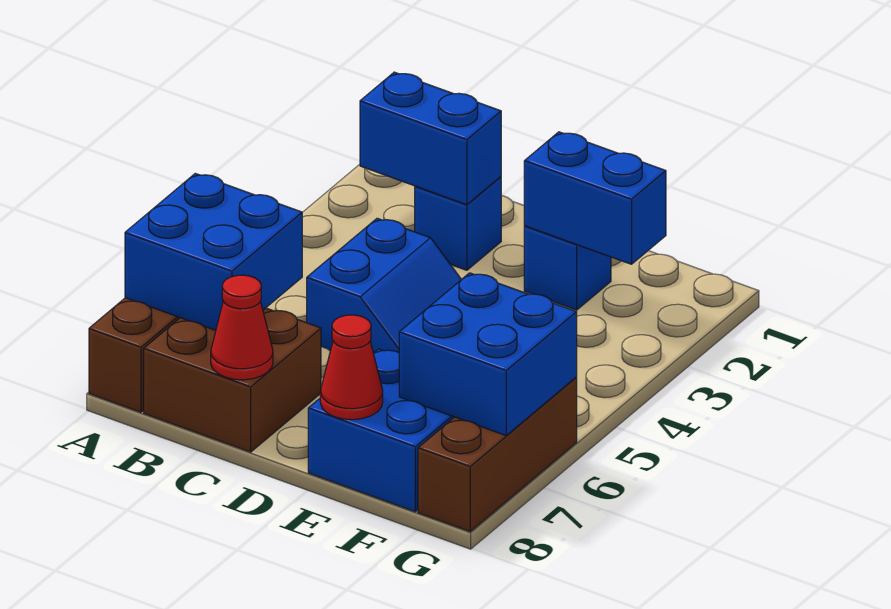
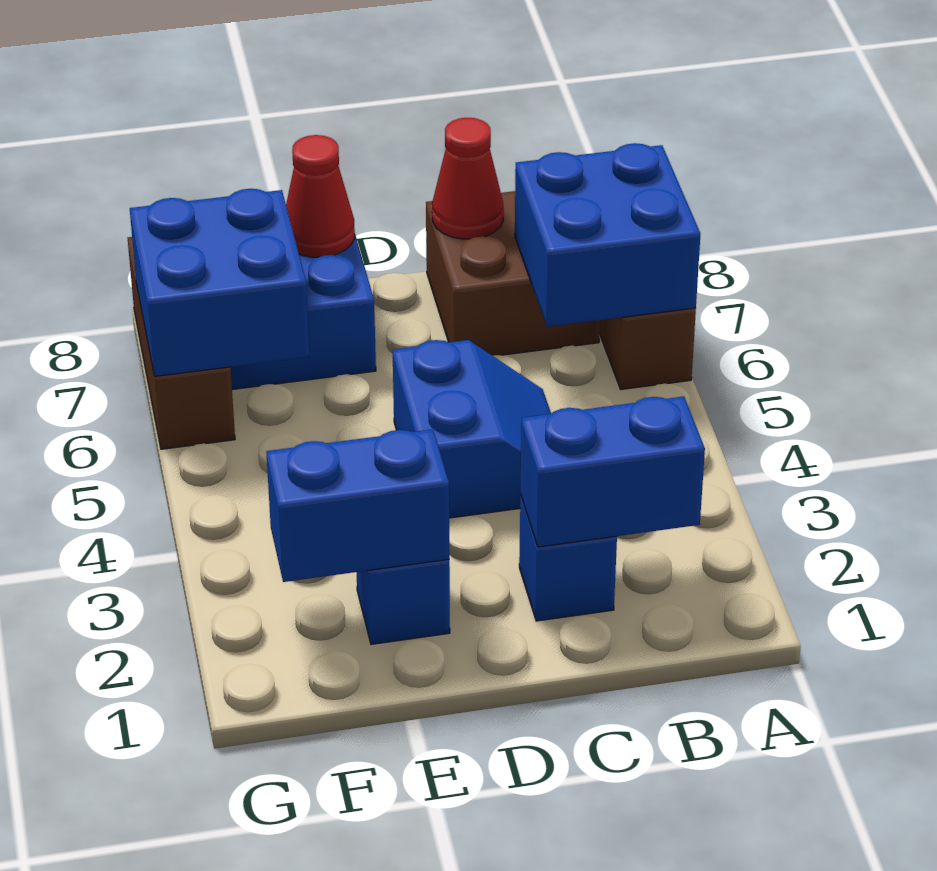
blue 2x2 slope [307,218,461,353] -> blue 2x2 slope turned to [393,340,551,518]

